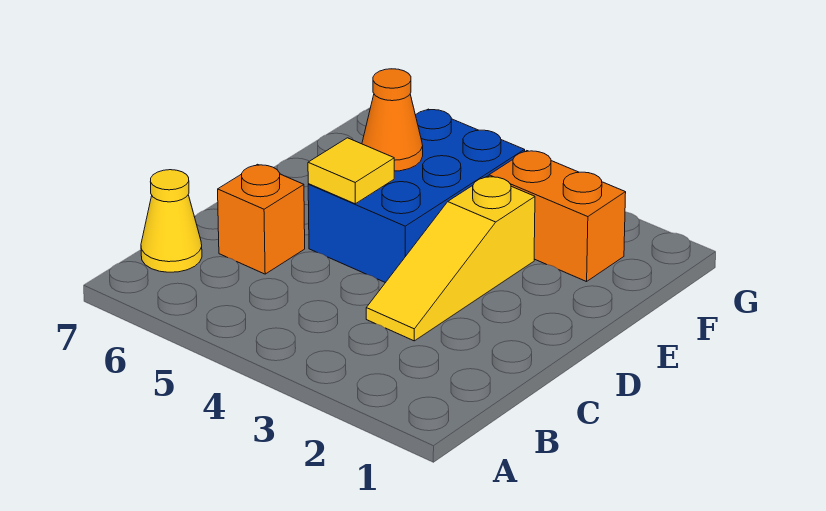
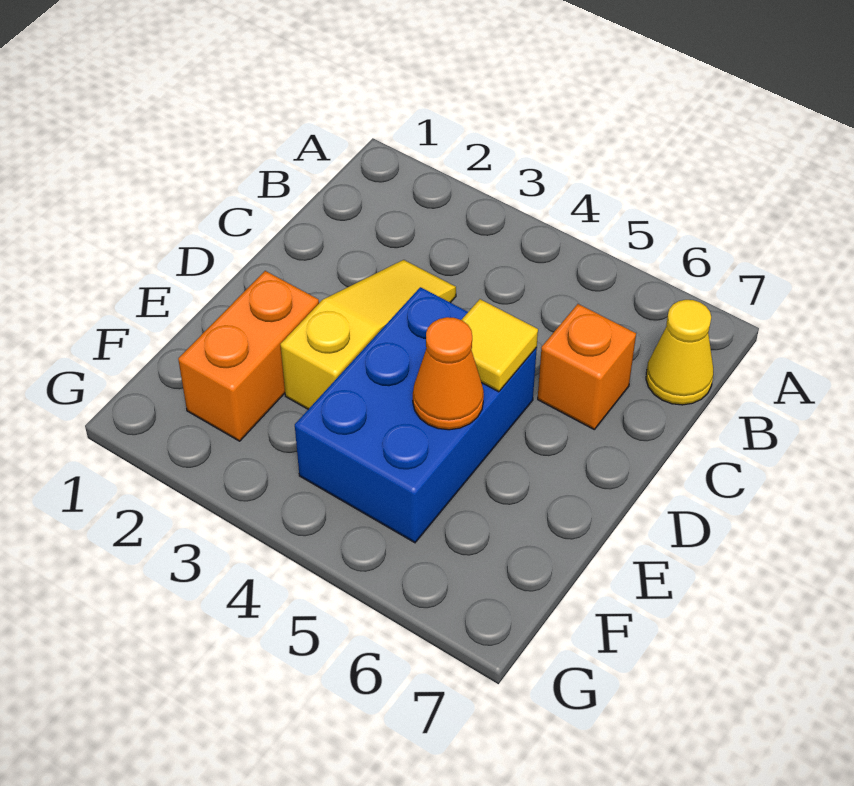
orange 1x2 brick [489,151,626,282] -> orange 1x2 brick turned to [178,271,319,441]

